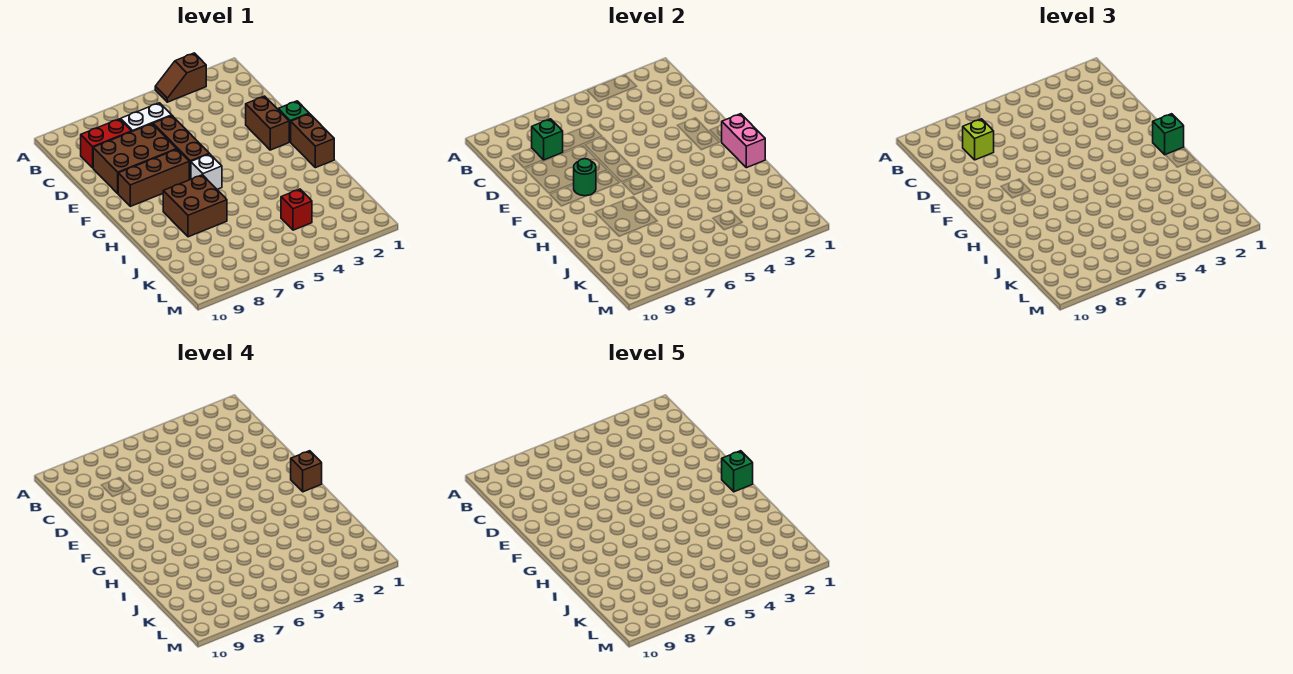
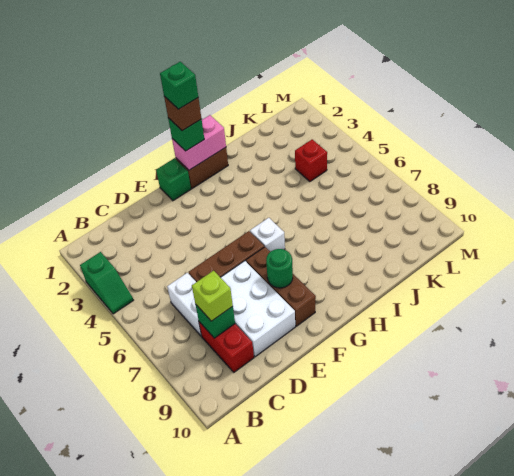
brown 1x2 slope [155,53,206,102] -> green 1x2 slope [80,252,133,314]
brown 2x3 brick [93,124,176,193] -> white 2x3 brick [220,261,295,357]
brown 1x2 brick [246,96,289,150] -> none
brown 2x2 brick [163,175,227,237] -> none

